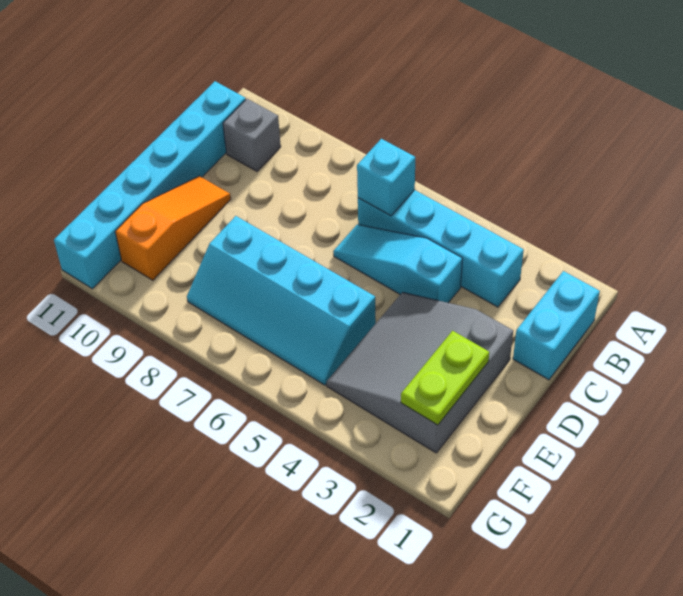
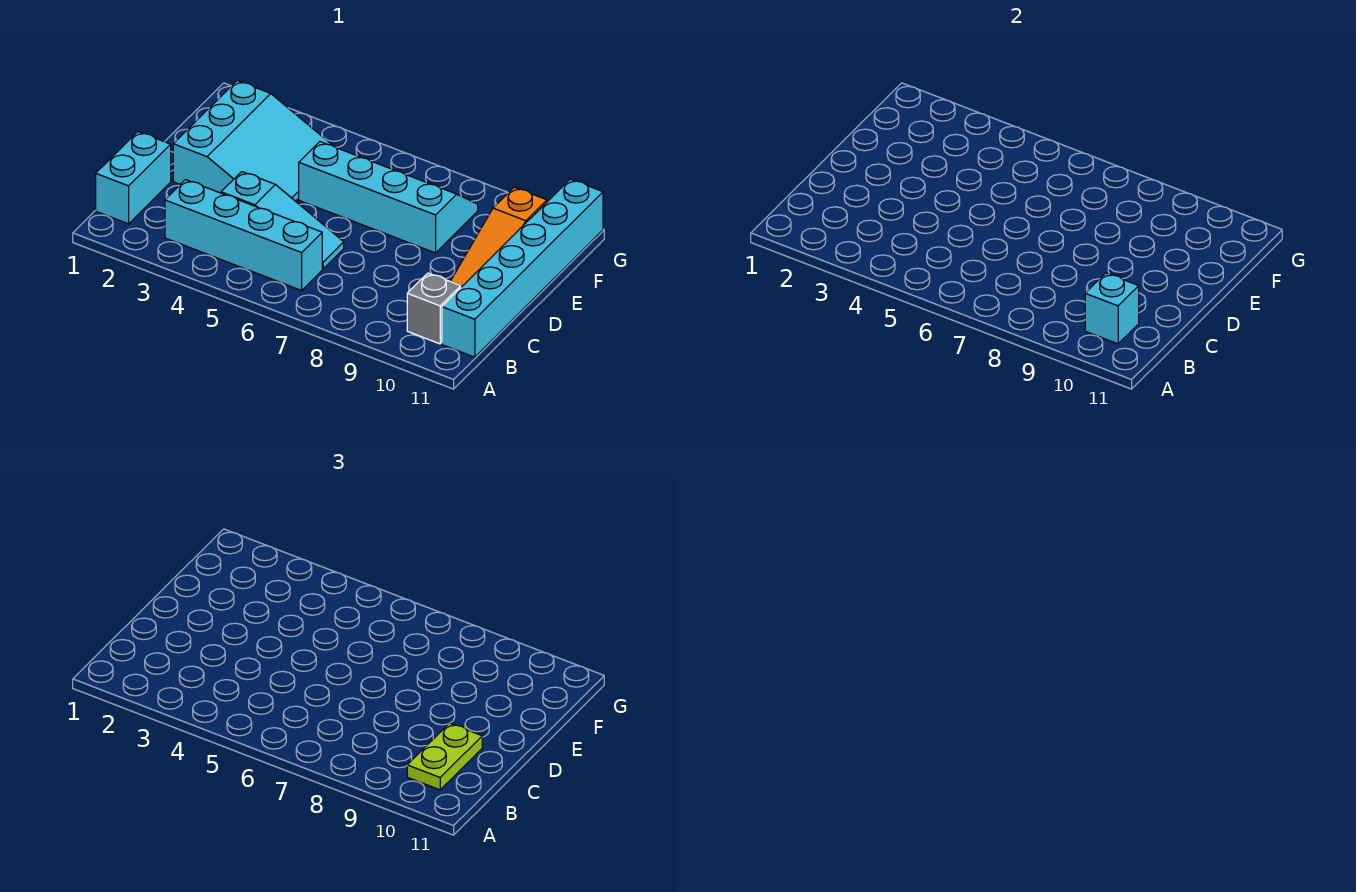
cyan 1x1 brick [357,139,415,216] -> cyan 1x1 brick moved to [1085,273,1139,344]
grey 3x3 slope [327,292,513,453] -> cyan 3x3 slope [173,81,332,201]
lime 1x2 plate [401,331,489,425] -> lime 1x2 plate moved to [407,723,482,790]

